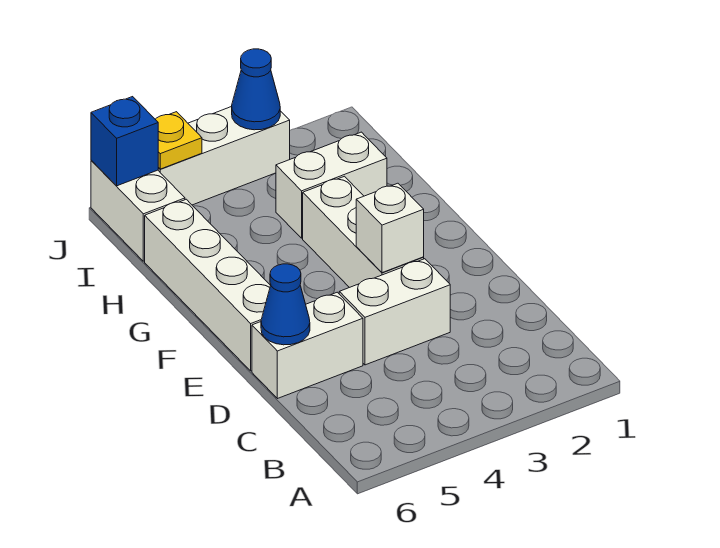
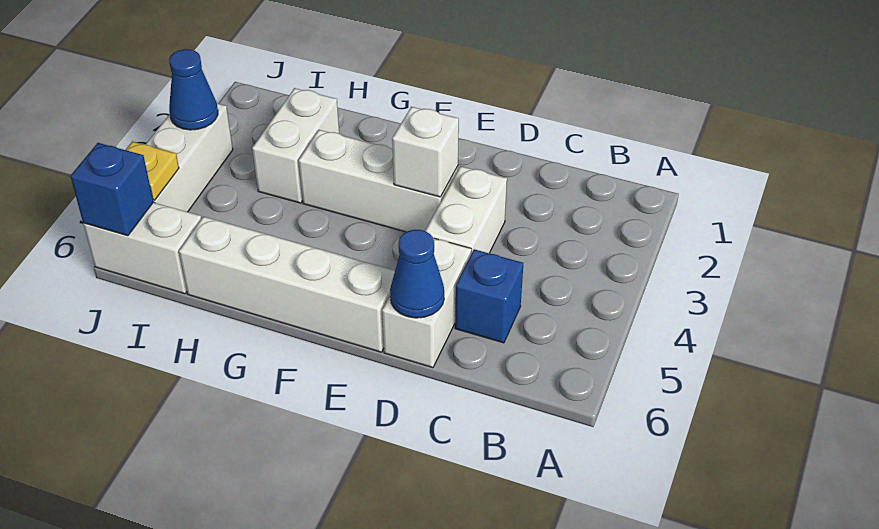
none -> blue 1x1 brick [455,249,523,343]

